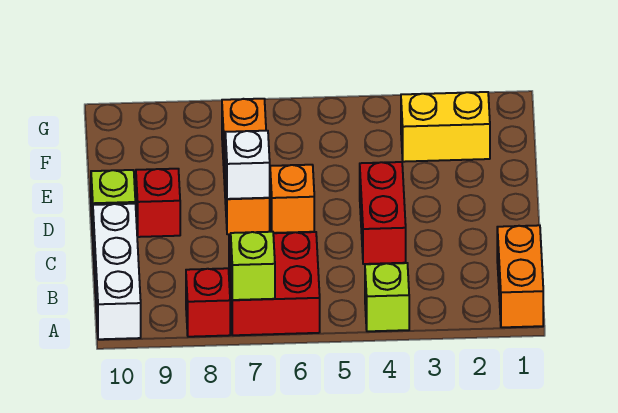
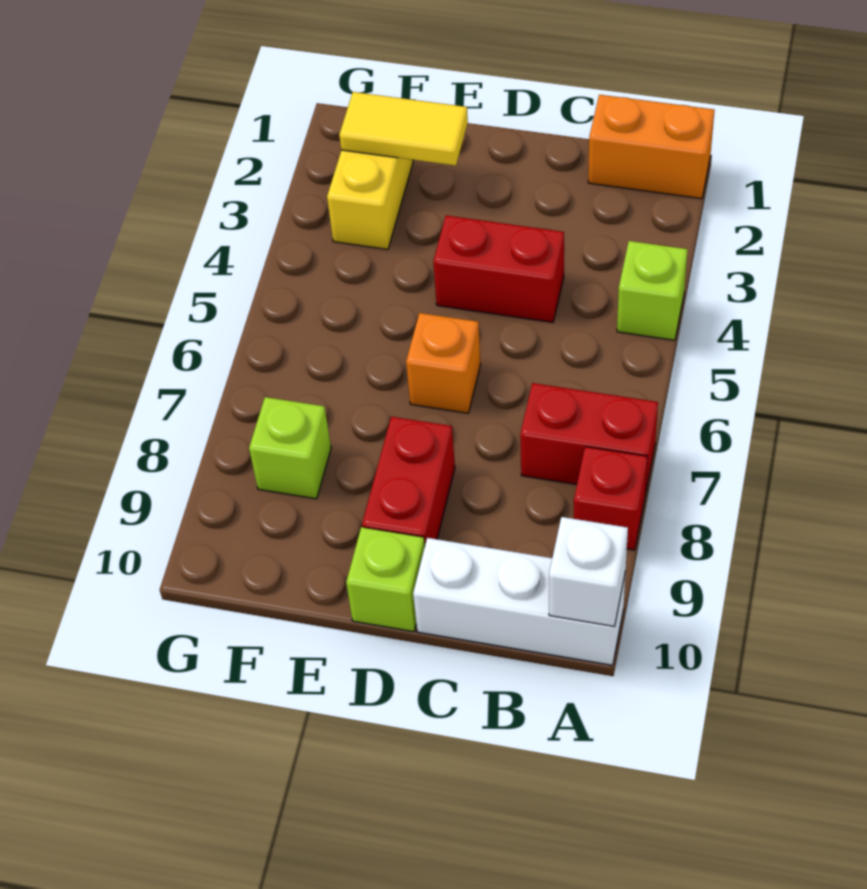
red 2x2 brick [229,232,320,335] -> red 1x2 brick [520,383,658,494]
lime 1x1 brick [230,232,275,300] -> lime 1x1 brick moved to [249,397,331,499]
orange 1x3 brick [222,99,270,234] -> none
white 1x1 brick [225,131,270,199] -> white 1x1 brick moved to [549,517,628,627]
red 1x1 brick [136,169,180,237] -> red 1x2 brick [362,417,455,544]
none -> yellow 1x2 tile [339,92,468,166]

